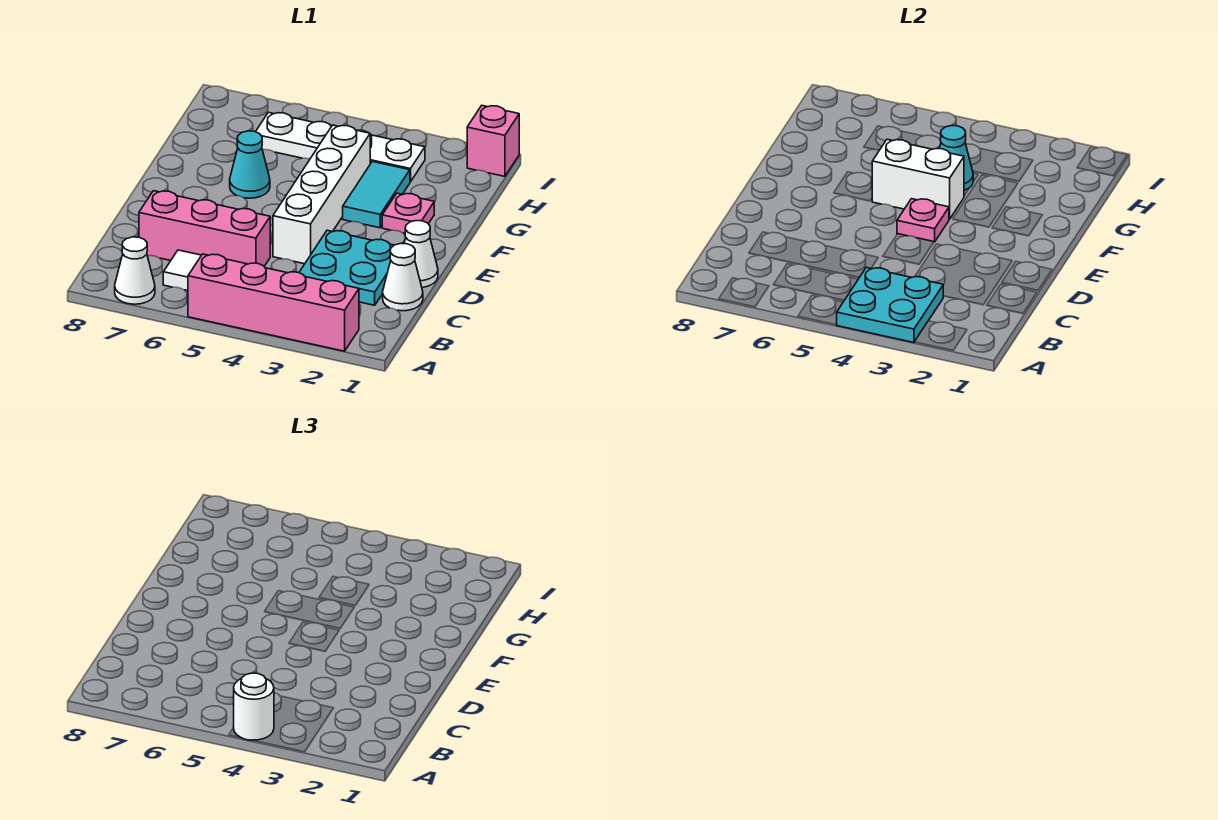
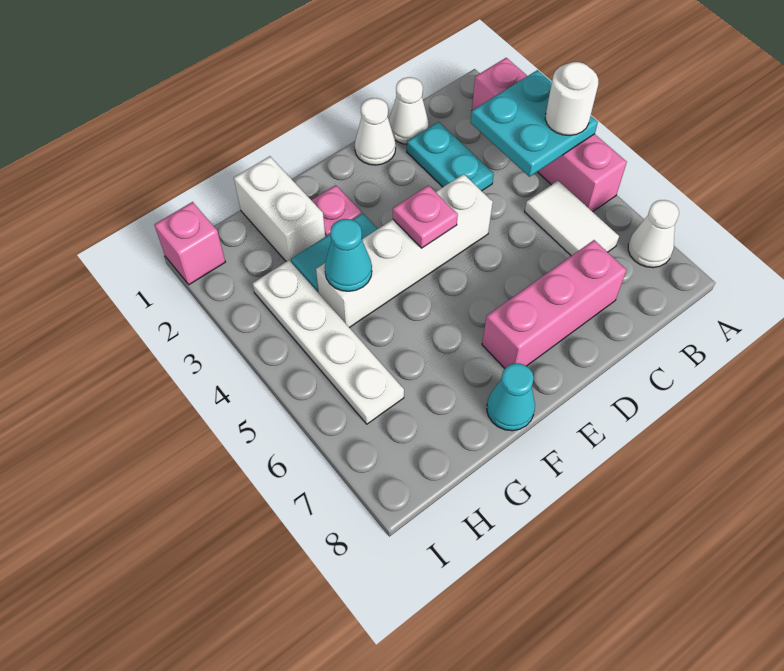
cyan 2x2 plate [299,230,394,305] -> cyan 1x2 plate [407,122,494,191]
pink 1x3 brick [139,191,270,266] -> pink 1x3 brick turned to [482,240,626,368]
white 1x2 brick [872,139,964,219] -> white 1x2 brick moved to [234,156,325,262]
cyan 1x1 cone [230,131,270,198] -> cyan 1x1 cone moved to [487,363,535,431]

